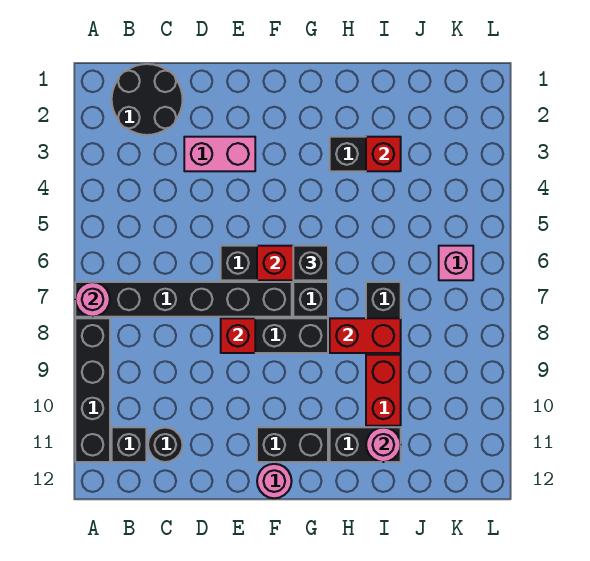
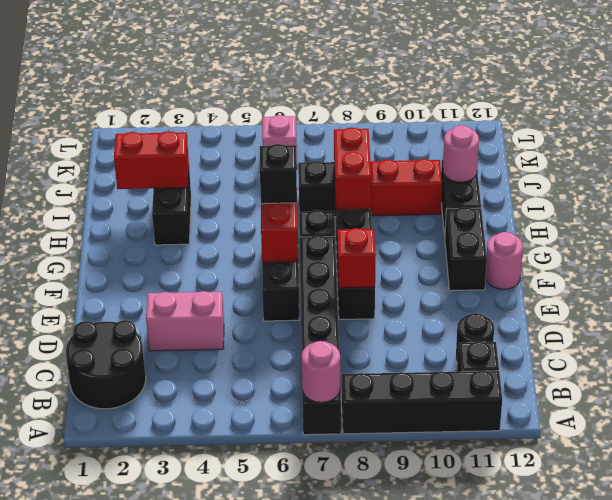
pink 1x2 brick [184,137,255,171] -> pink 1x2 brick turned to [146,291,224,351]
red 1x1 brick [366,137,401,171] -> red 1x2 brick [114,131,189,189]

